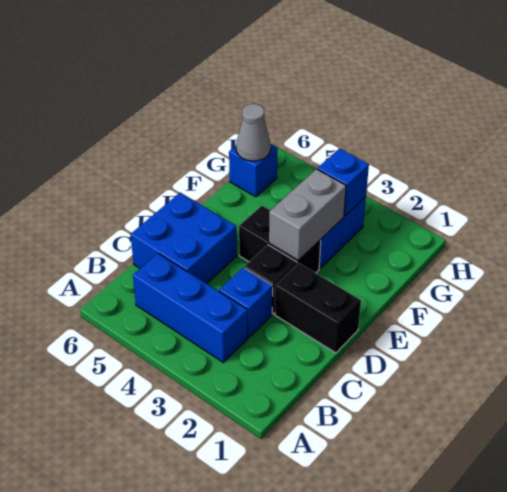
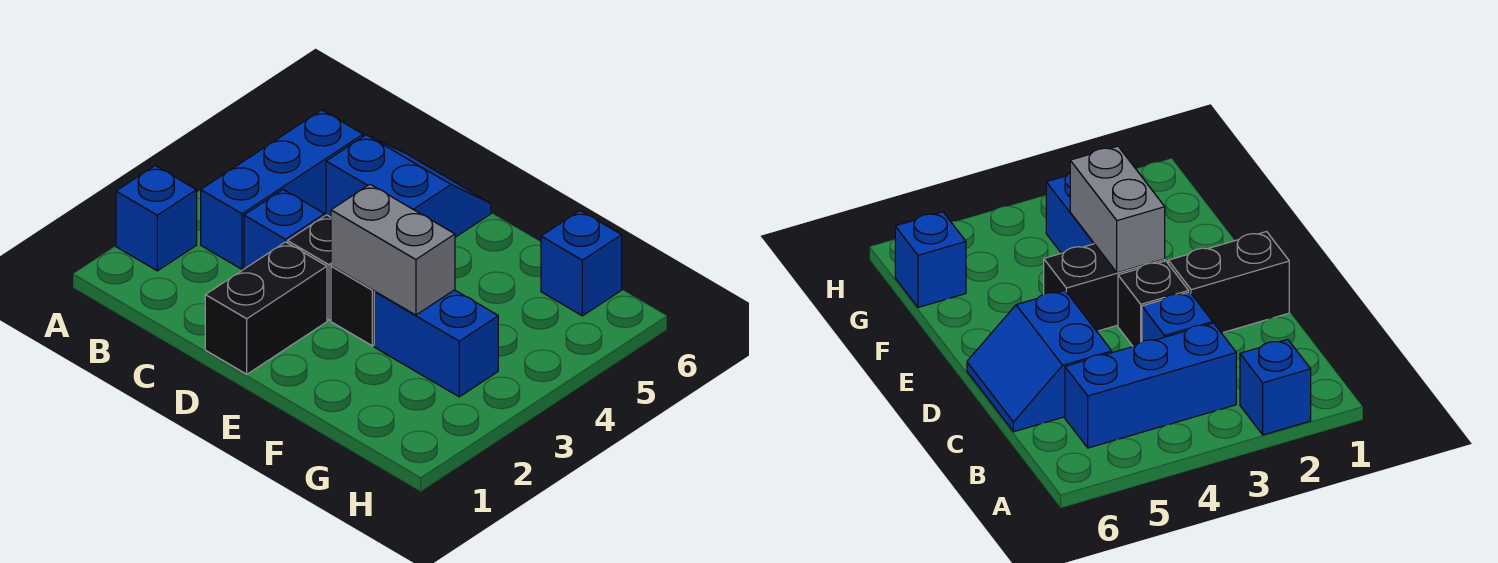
blue 2x2 brick [130,193,237,284] -> blue 2x2 slope [326,135,491,237]
blue 1x1 brick [318,148,369,216] -> blue 1x1 brick moved to [116,166,197,271]
grey 1x1 cone [236,104,271,161] -> none

